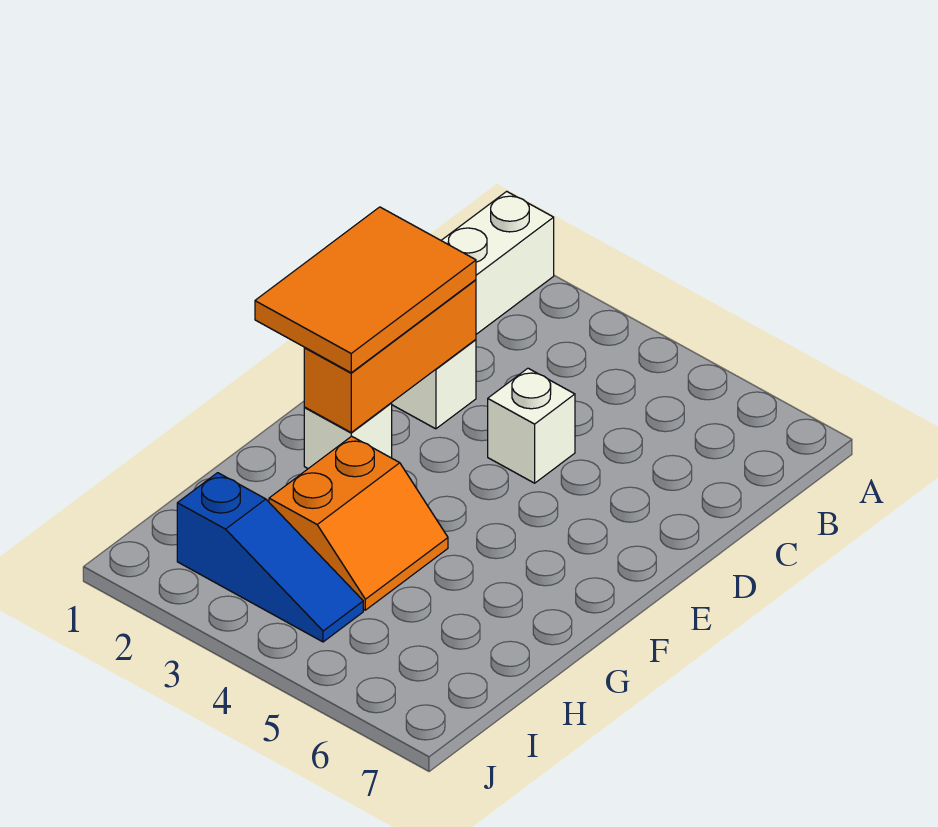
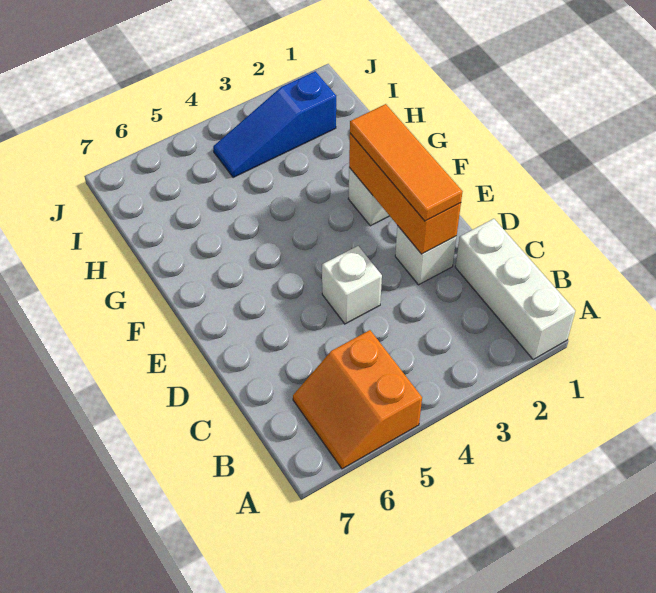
orange 2x3 tile [255,207,476,373] -> orange 1x3 tile [350,104,463,221]
orange 2x2 slope [269,436,448,610] -> orange 2x2 slope moved to [293,330,422,469]

